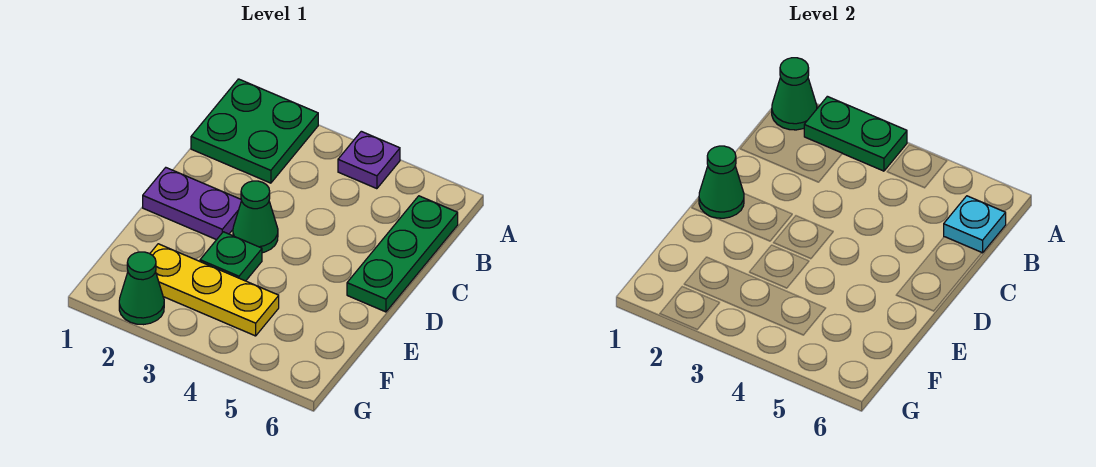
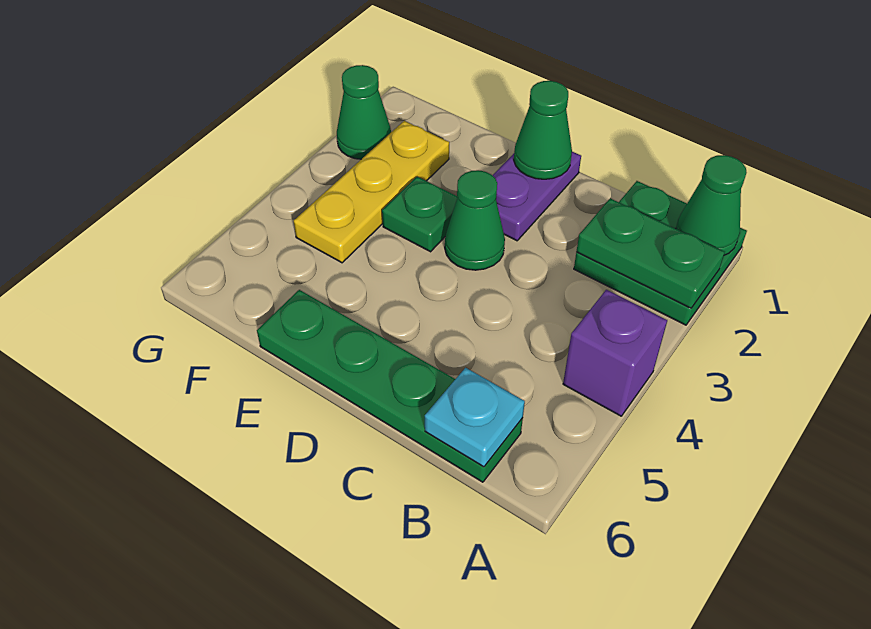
green 1x2 plate [804,96,907,171] -> green 1x2 plate turned to [576,198,725,308]
purple 1x1 plate [338,131,400,189] -> purple 1x1 brick [563,290,667,416]
green 1x3 plate [347,196,458,312] -> green 1x4 plate [257,290,523,482]

